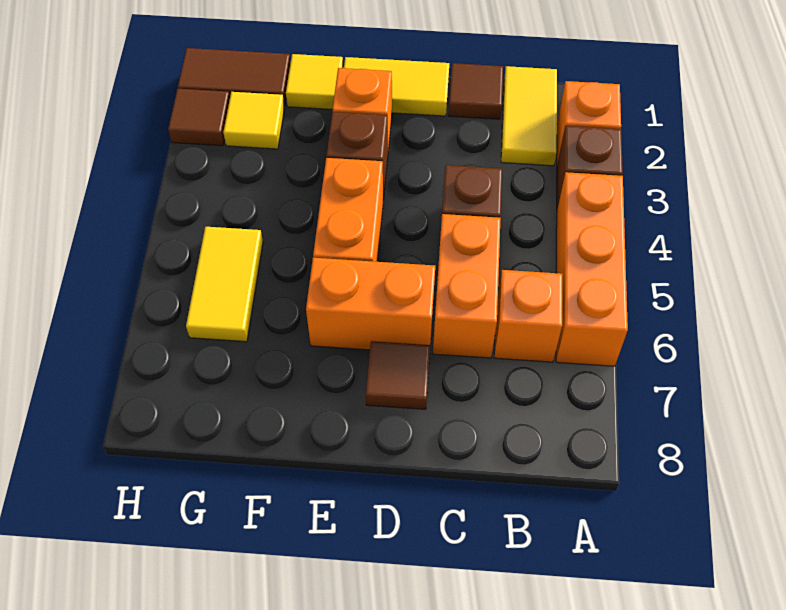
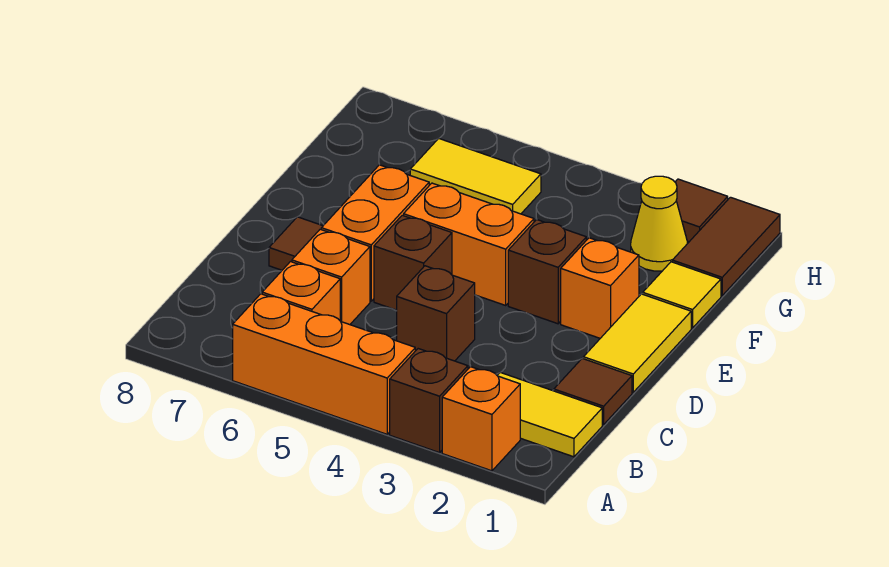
orange 1x2 brick [433,214,501,358] -> orange 1x1 brick [292,229,370,325]
none -> brown 1x1 brick [374,215,452,310]
yellow 1x1 tile [223,92,285,149] -> yellow 1x1 cone [631,176,688,271]

